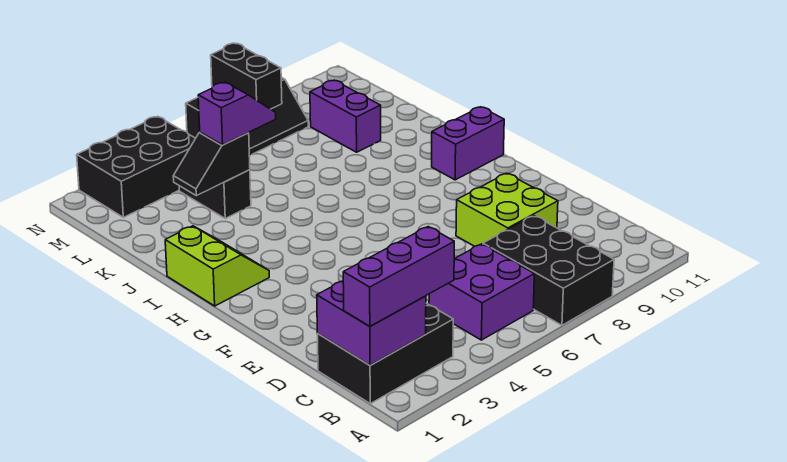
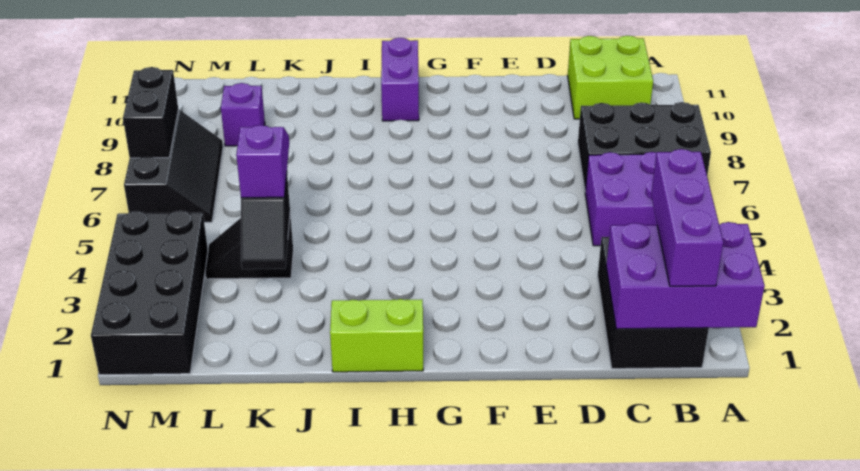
purple 2x2 brick [317,281,426,365] -> purple 2x3 brick [606,222,765,329]
lime 2x2 brick [456,173,558,246] -> lime 2x2 brick moved to [568,36,653,119]
purple 1x2 brick [310,80,381,152] -> purple 1x1 brick [221,83,265,146]
black 2x3 brick [77,116,196,217] -> black 2x4 brick [91,211,208,375]
black 1x2 brick [211,43,282,109] -> black 1x2 brick turned to [123,67,178,158]

